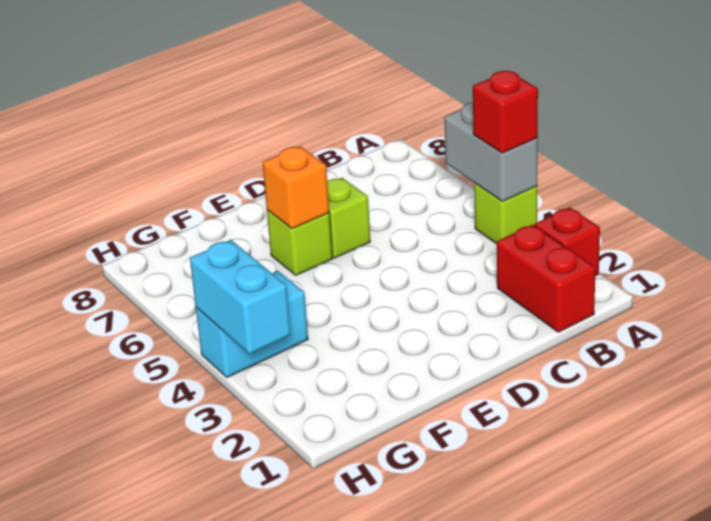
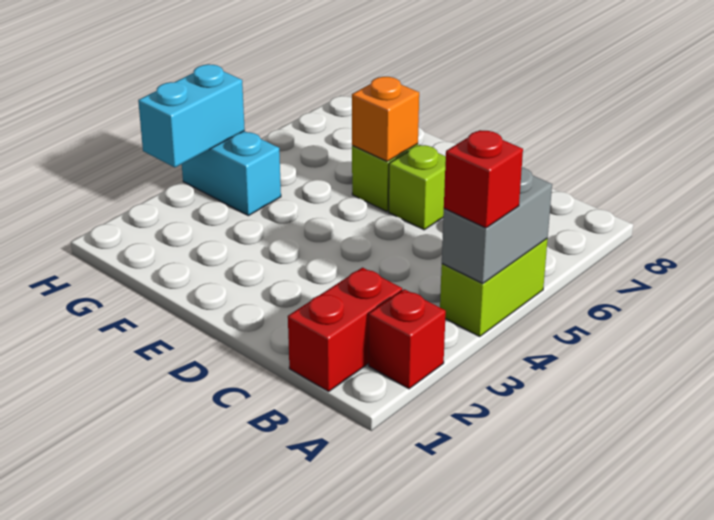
lime 1x1 brick [474,183,537,244] -> lime 1x2 brick [440,239,548,337]

